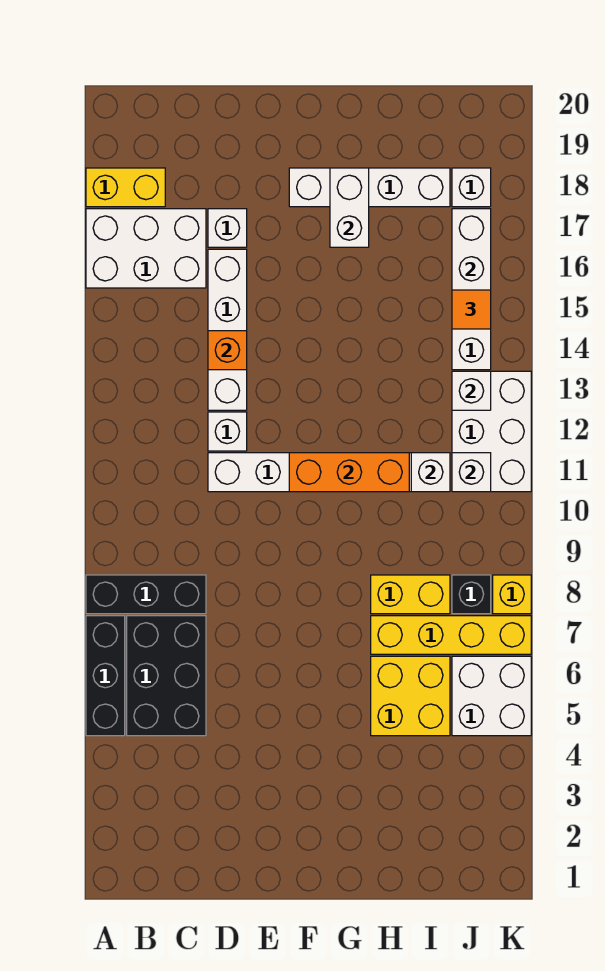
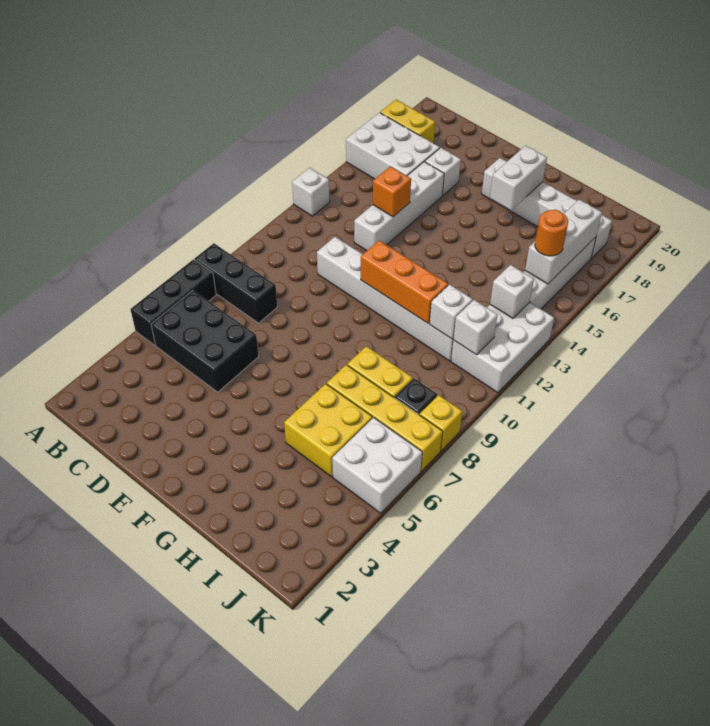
black 2x3 brick [127,616,206,736] -> black 2x3 brick turned to [151,291,259,392]
white 1x1 brick [208,412,247,451] -> white 1x1 brick moved to [292,168,330,216]
orange 1x1 tile [452,290,491,329] -> orange 1x1 round brick [535,210,568,256]

